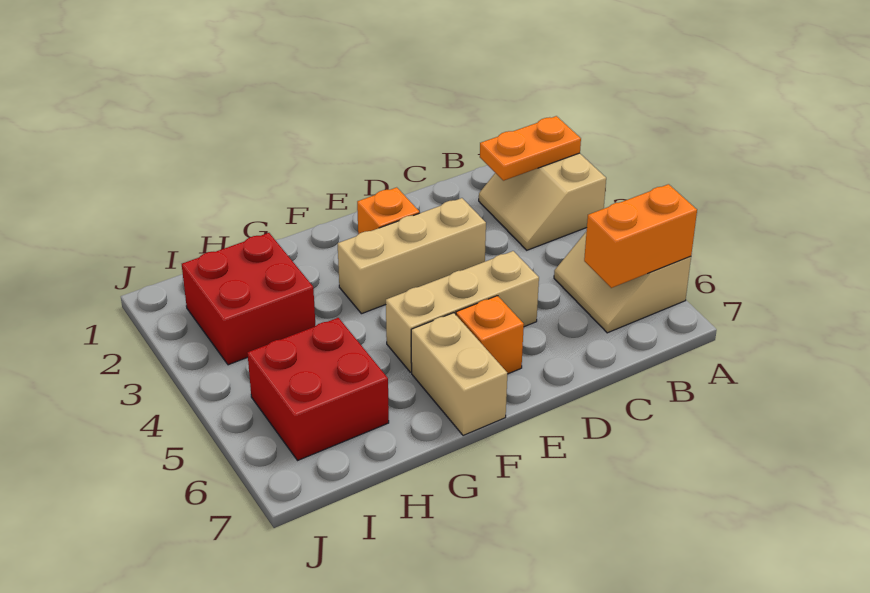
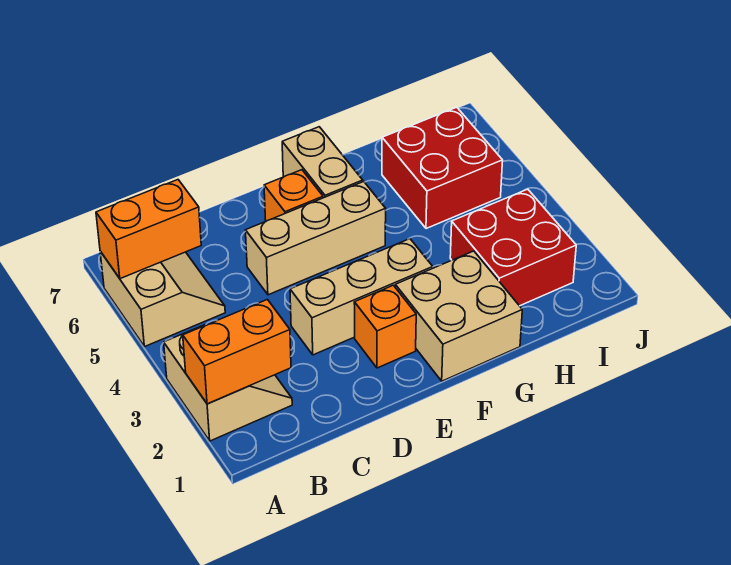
orange 1x2 plate [480,116,581,181] -> orange 1x2 brick [183,300,291,404]
none -> tan 2x2 brick [395,251,522,381]

